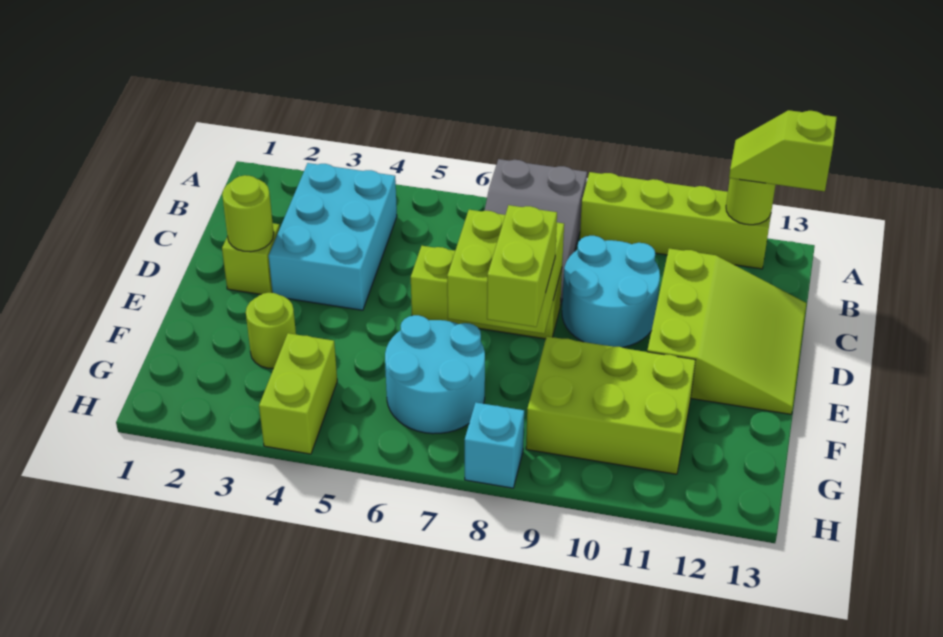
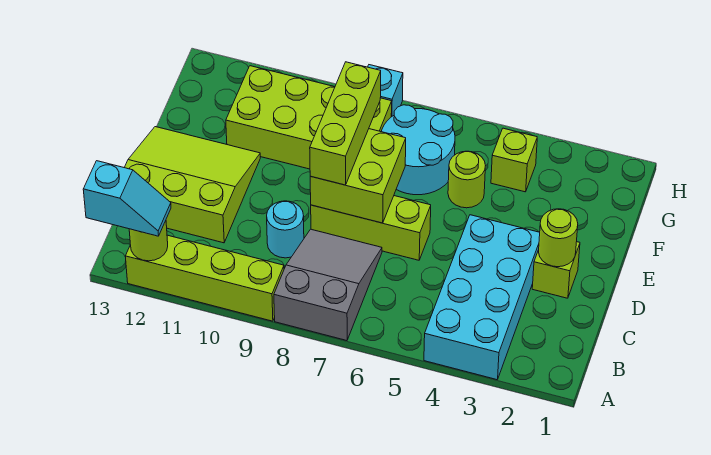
lime 1x2 slope [729,110,837,191] -> cyan 1x2 slope [83,161,171,236]
cyan 2x3 brick [269,163,397,310] -> cyan 2x4 brick [424,215,540,380]
cyan 2x2 round brick [562,236,660,347] -> cyan 1x1 round brick [267,201,304,258]
lime 3x3 slope [647,248,806,414] -> lime 3x3 slope turned to [124,127,260,243]
lime 1x2 brick [487,205,557,327] -> lime 1x3 brick [310,62,381,185]
lime 1x1 round brick [246,293,296,368] -> lime 1x1 round brick moved to [448,151,486,208]
lime 2x3 brick [526,336,695,474] -> lime 2x4 brick [226,66,392,169]
lime 1x2 brick [259,333,337,454] -> lime 1x1 brick [491,128,537,192]

